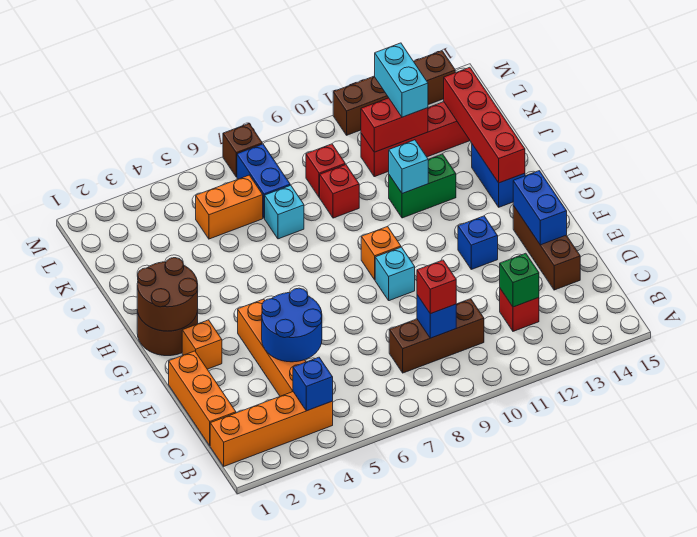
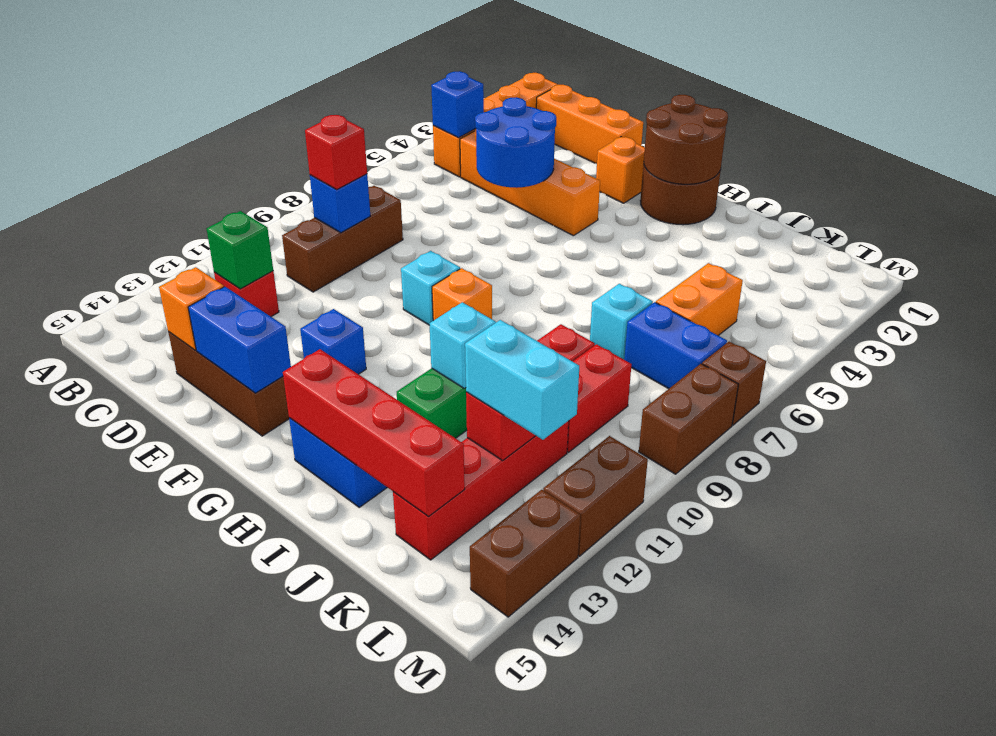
none -> orange 1x1 brick [159,267,224,350]
red 1x1 brick [306,144,345,198] -> red 1x2 brick [567,344,632,452]
none -> brown 1x2 brick [639,364,738,474]

